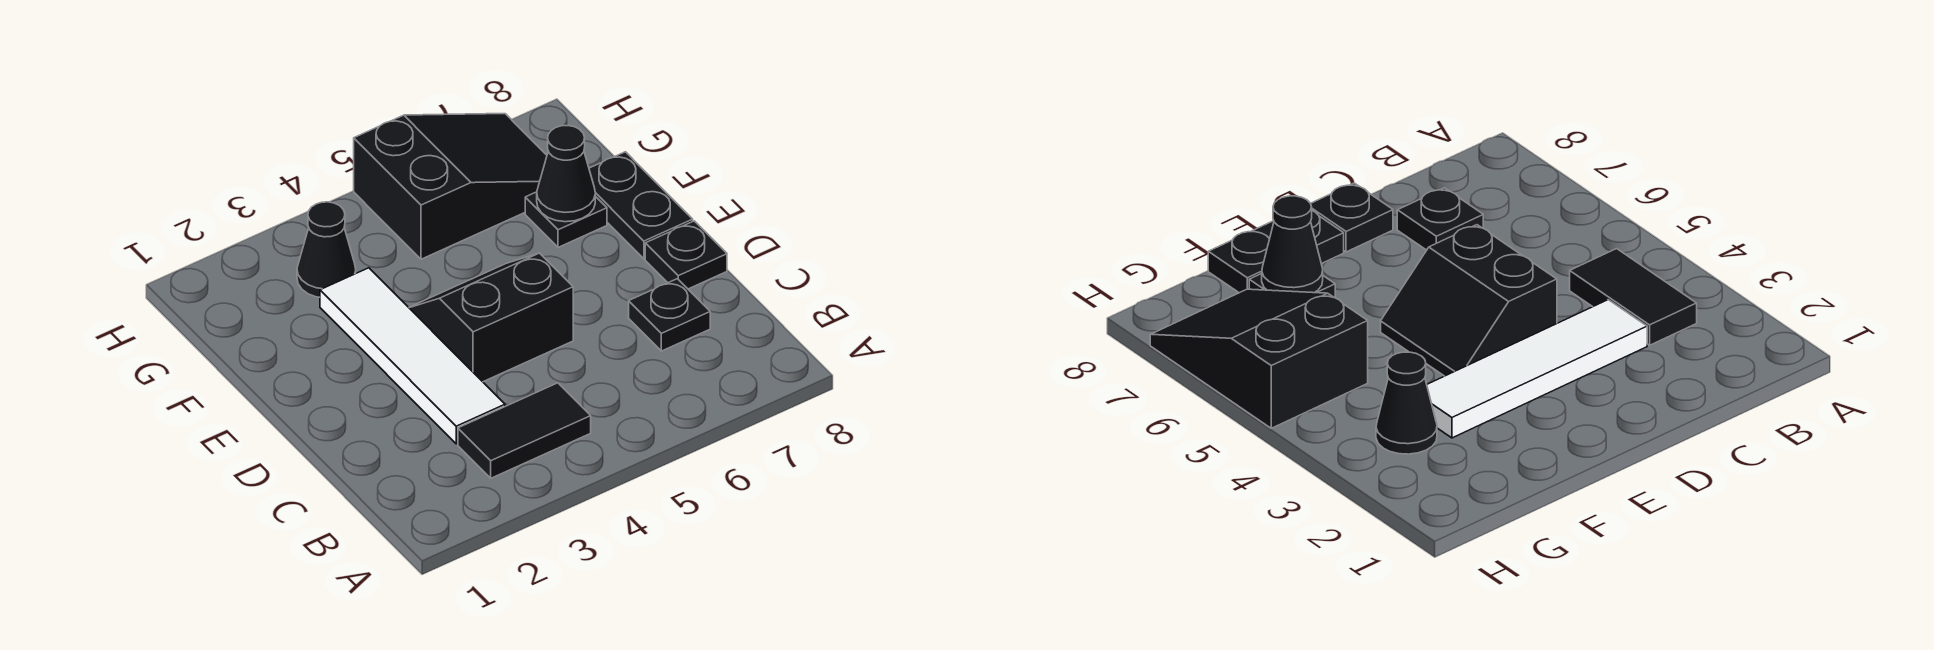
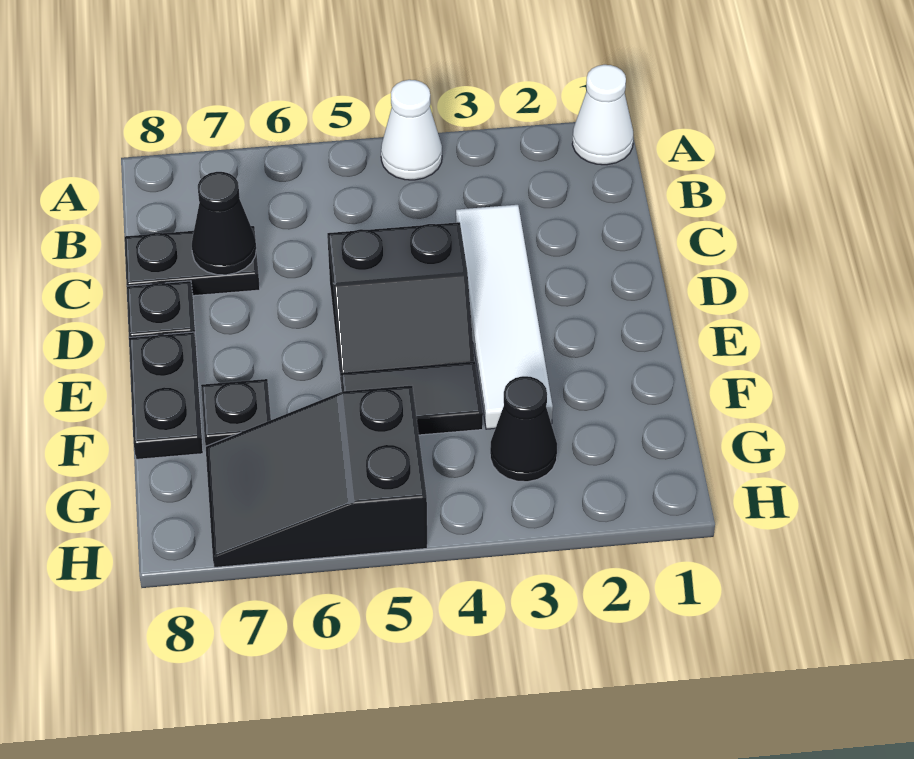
none -> white 1x1 cone [572,65,633,165]
none -> white 1x1 cone [381,80,442,180]
black 1x2 tile [458,383,591,478] -> black 1x2 tile moved to [340,361,483,435]
black 1x1 plate [629,279,710,351] -> black 1x2 plate [124,226,260,296]
black 1x1 cone [537,126,595,222] -> black 1x1 cone moved to [192,172,256,275]

